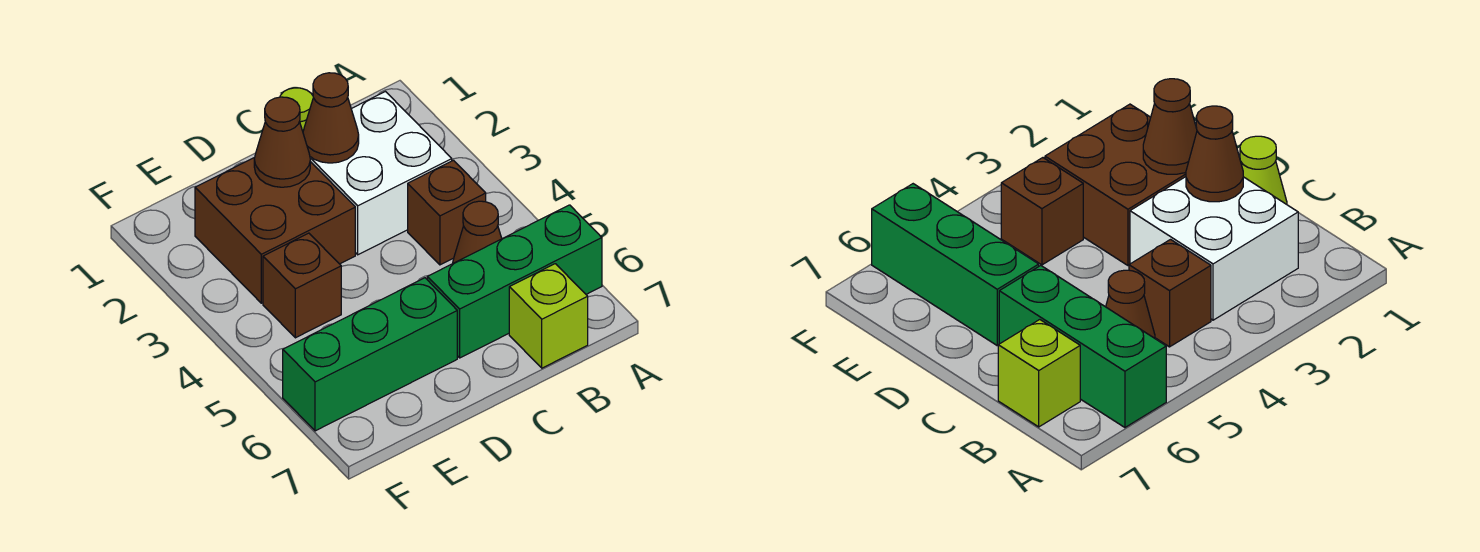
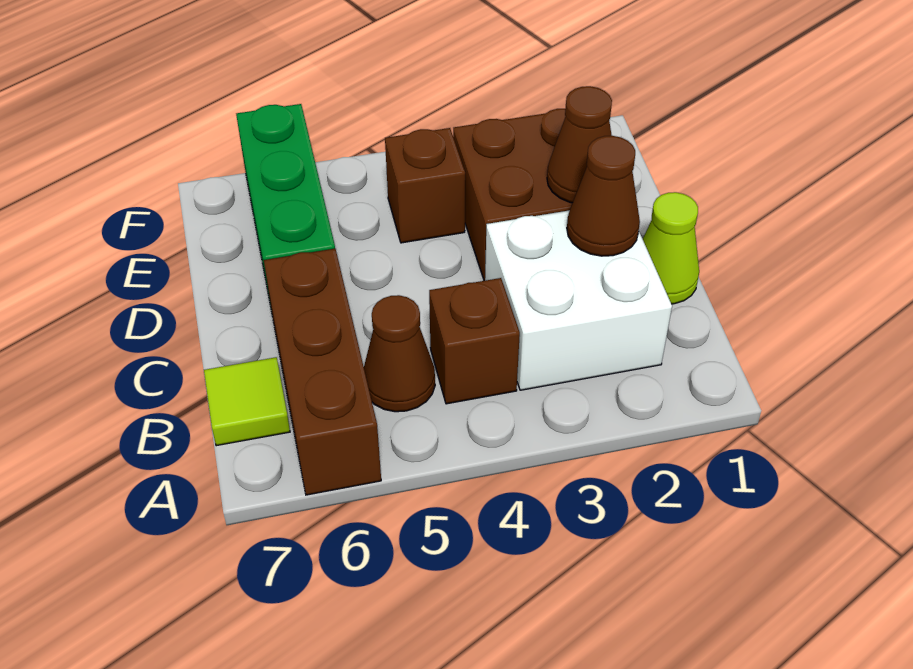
green 1x3 brick [427,205,602,358] -> brown 1x3 brick [264,249,381,495]
lime 1x1 brick [509,264,588,368] -> lime 1x1 tile [204,357,290,446]

